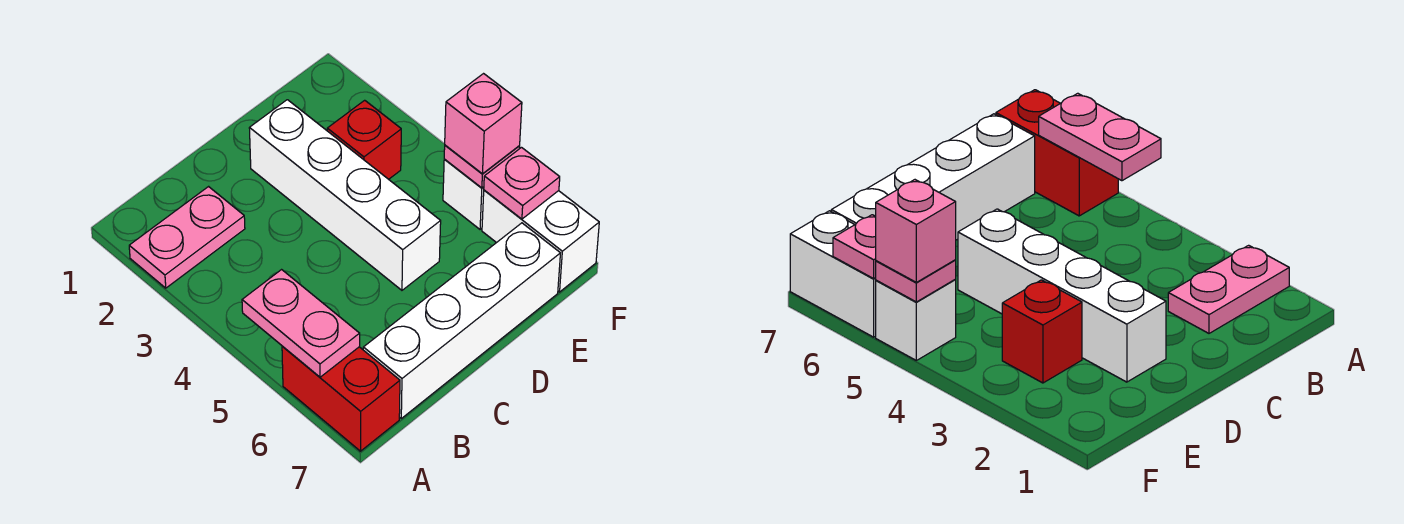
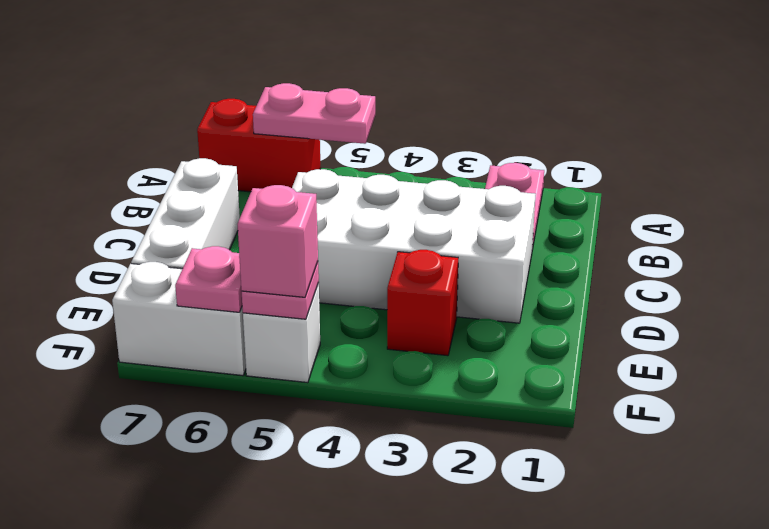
white 1x4 brick [363,223,560,418] -> white 1x3 brick [131,158,240,269]
white 1x4 brick [249,100,441,290] -> white 2x4 brick [292,169,536,323]

